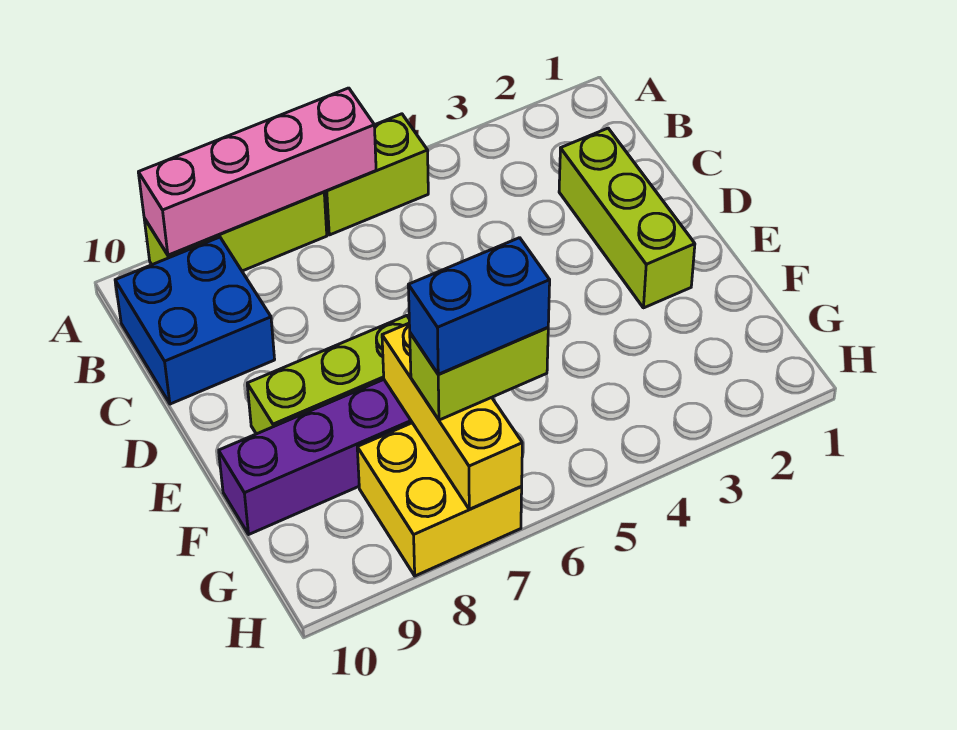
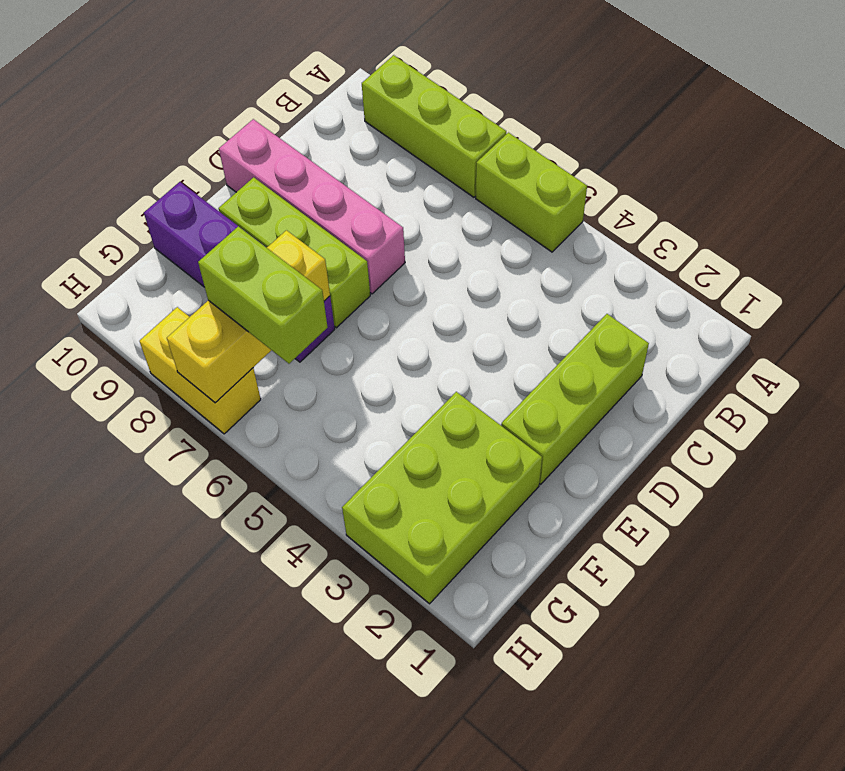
pink 1x4 brick [138,88,376,255] -> pink 1x4 brick moved to [219,119,405,294]
blue 2x2 brick [115,237,275,404] -> none
none -> lime 2x3 brick [342,392,542,604]
blue 1x2 brick [408,238,550,374] -> none
yellow 2x2 brick [357,423,522,576] -> yellow 1x2 brick [139,307,261,434]

